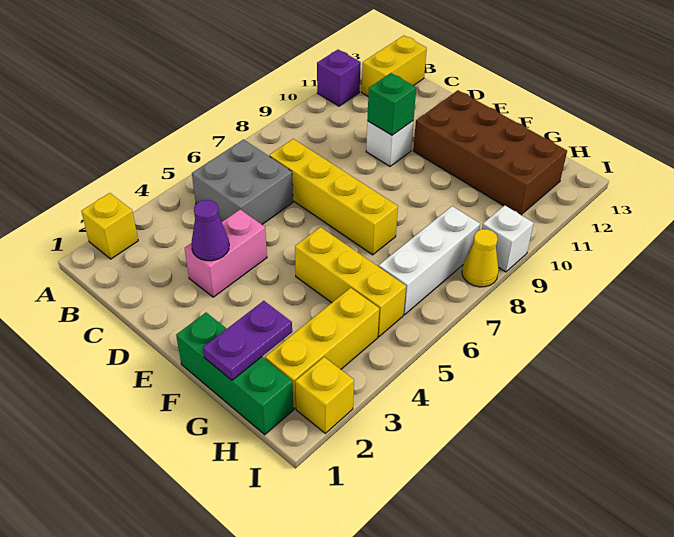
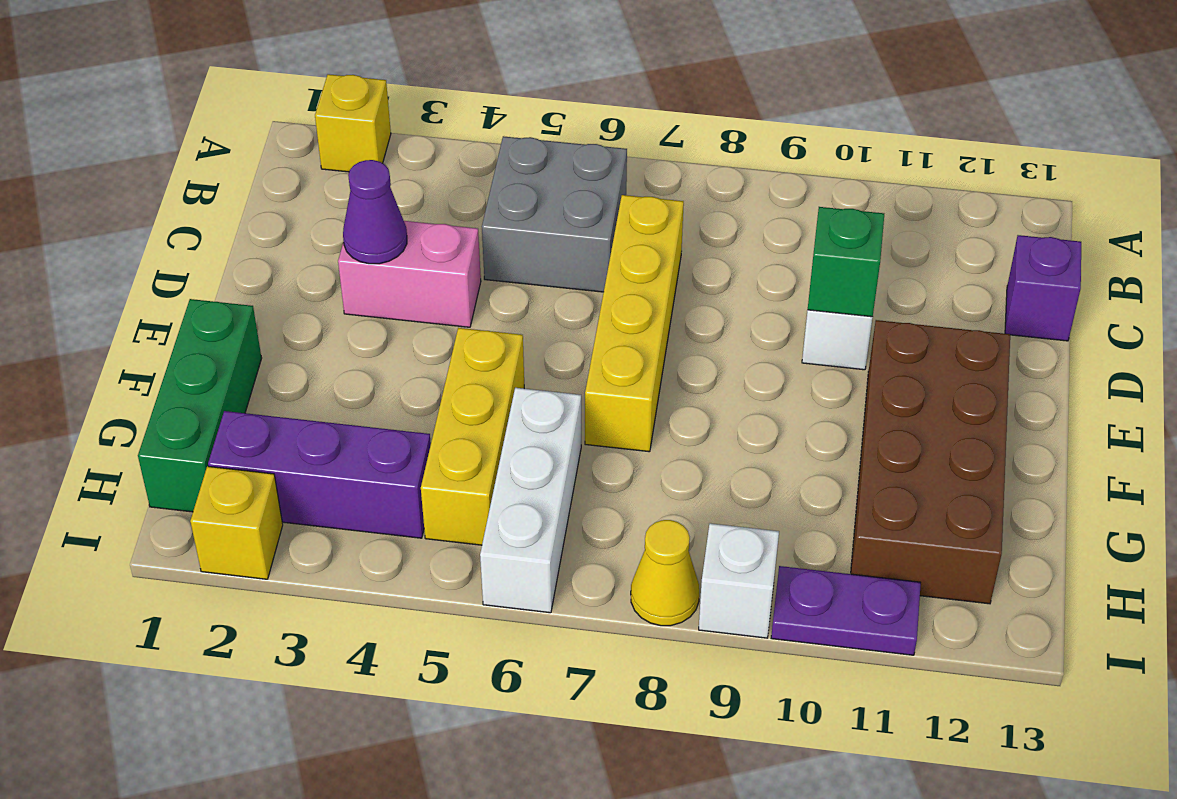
purple 1x1 brick [317,50,361,106] -> purple 1x1 brick moved to [1005,235,1081,341]
yellow 1x2 brick [362,36,427,96] -> none
purple 1x2 plate [203,301,292,380] -> purple 1x2 plate moved to [771,566,921,655]
yellow 1x3 brick [265,288,379,409] -> purple 1x3 brick [208,411,431,538]
white 1x3 brick [379,206,480,315] -> white 1x3 brick turned to [480,388,581,613]

